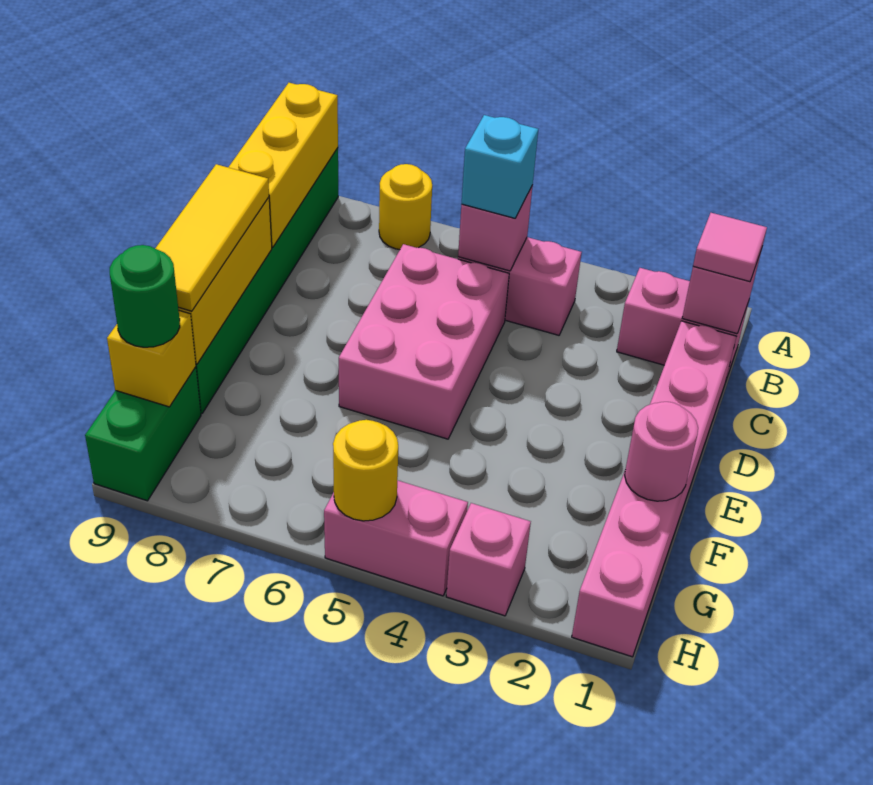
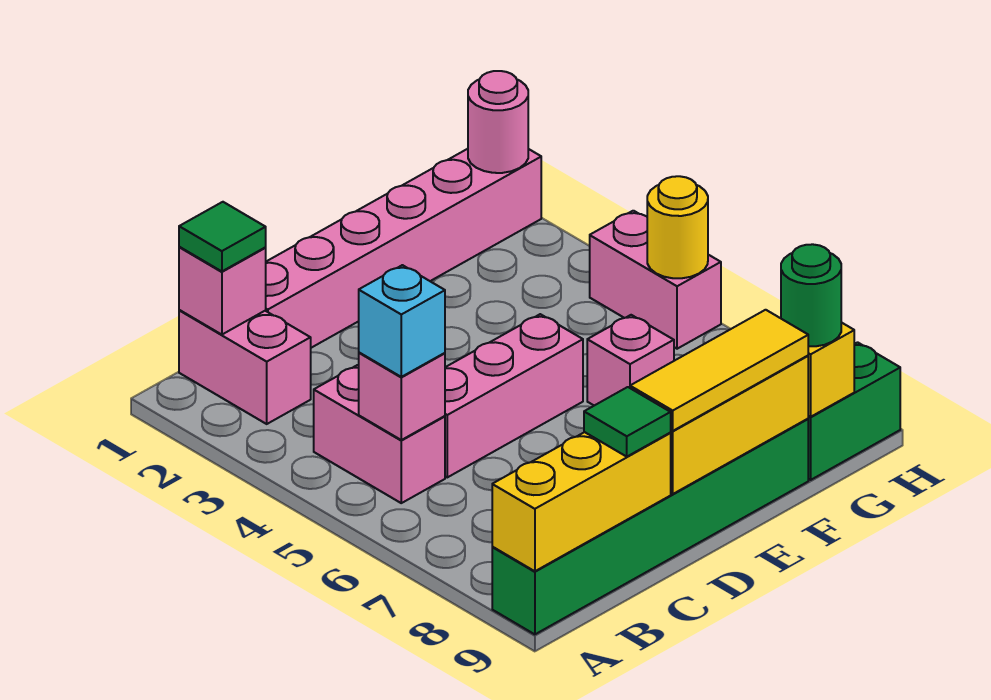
yellow 1x1 round brick [379,164,432,250] -> none
pink 1x1 tile [693,213,767,282] -> green 1x1 tile [179,202,266,271]
pink 2x3 brick [339,244,509,439] -> pink 1x3 brick [445,314,583,477]
none -> green 1x1 tile [584,387,671,457]
pink 1x1 round brick [625,402,698,501] -> pink 1x1 round brick moved to [468,71,528,173]
pink 1x1 brick [446,503,531,616] -> pink 1x1 brick moved to [587,315,674,406]

